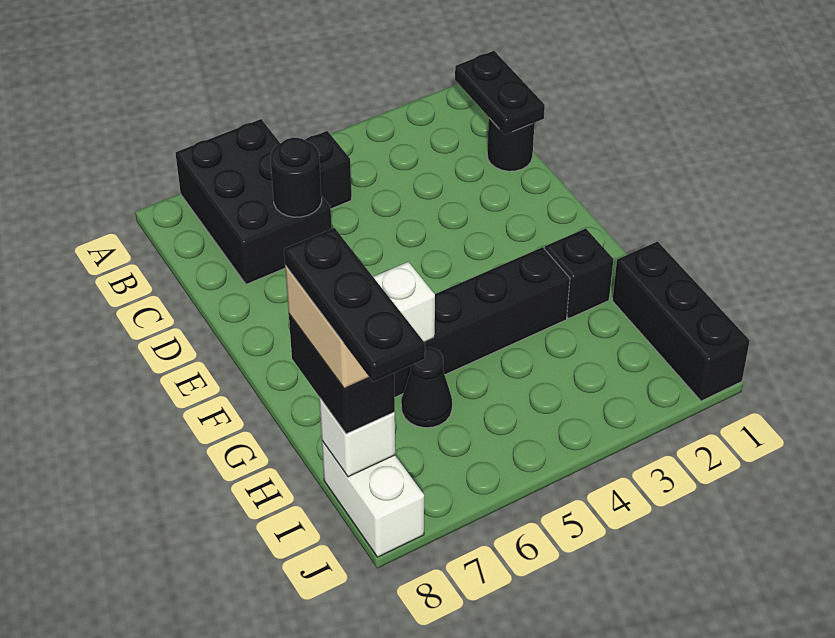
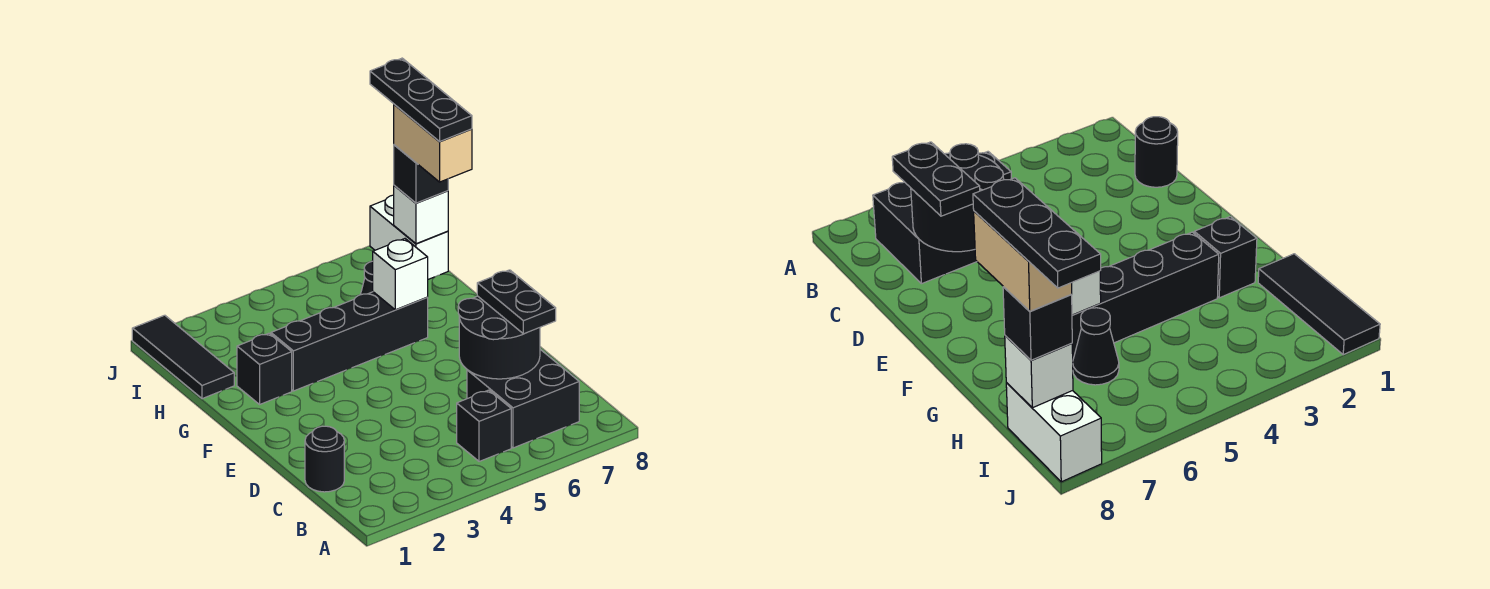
black 2x3 brick [176,119,332,284] -> black 2x2 brick [467,349,579,448]
black 1x2 plate [455,51,545,134] -> black 1x2 plate moved to [477,270,556,334]
black 1x1 round brick [270,138,322,217] -> black 2x2 round brick [458,296,540,379]
black 1x3 brick [613,242,750,401] -> black 1x3 tile [132,315,234,399]
black 1x2 brick [289,314,395,434] -> black 1x1 brick [394,145,448,203]

